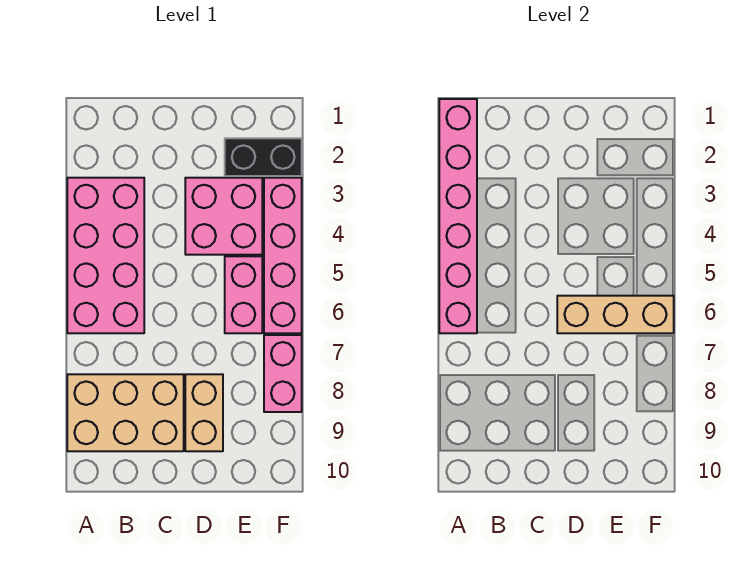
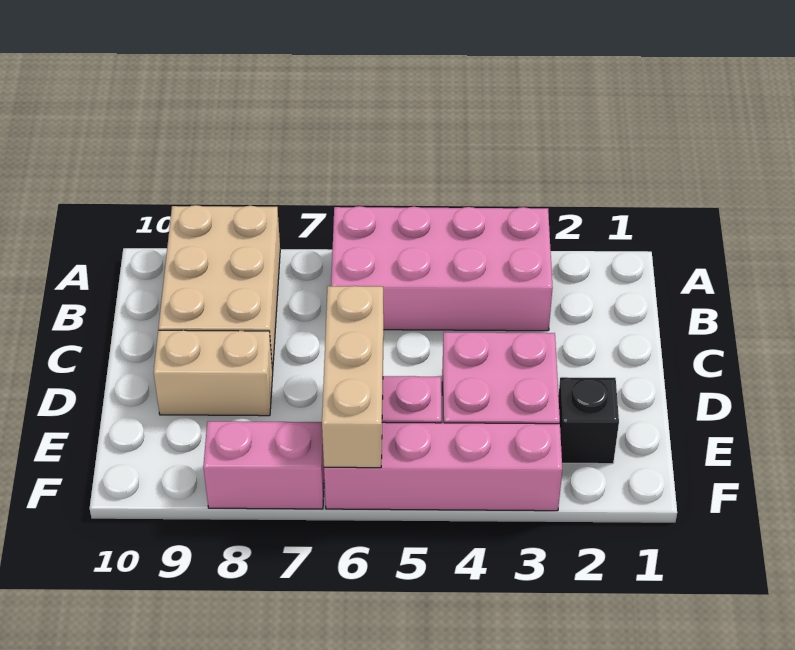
pink 1x6 brick [439,99,477,333] -> none
black 1x2 brick [225,138,302,176] -> black 1x1 brick [558,377,619,464]

